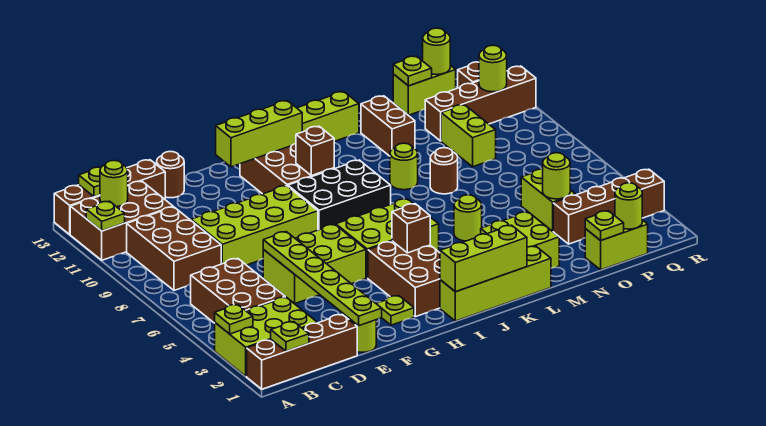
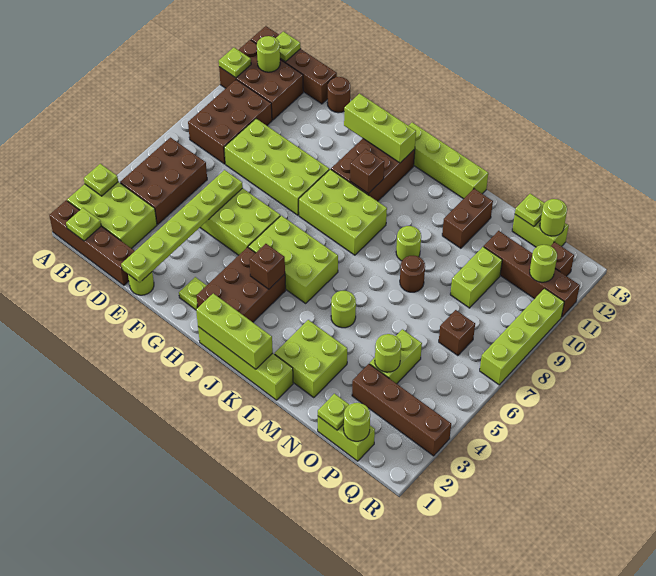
black 2x3 brick [288,160,391,230] -> lime 2x3 brick [299,169,387,255]
none -> brown 1x1 brick [439,310,475,356]
none -> lime 1x4 brick [480,288,564,385]

